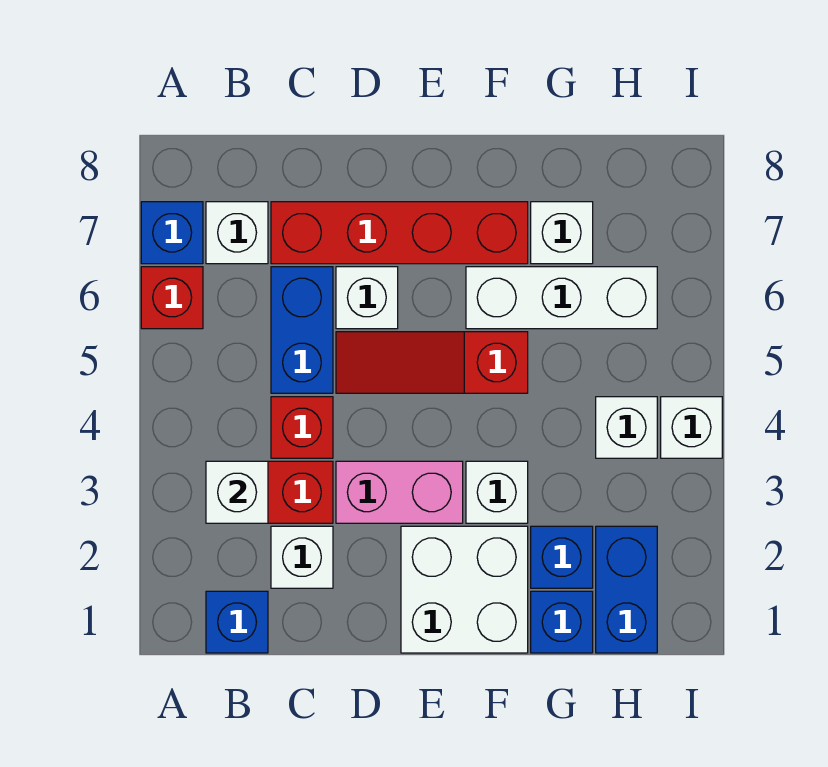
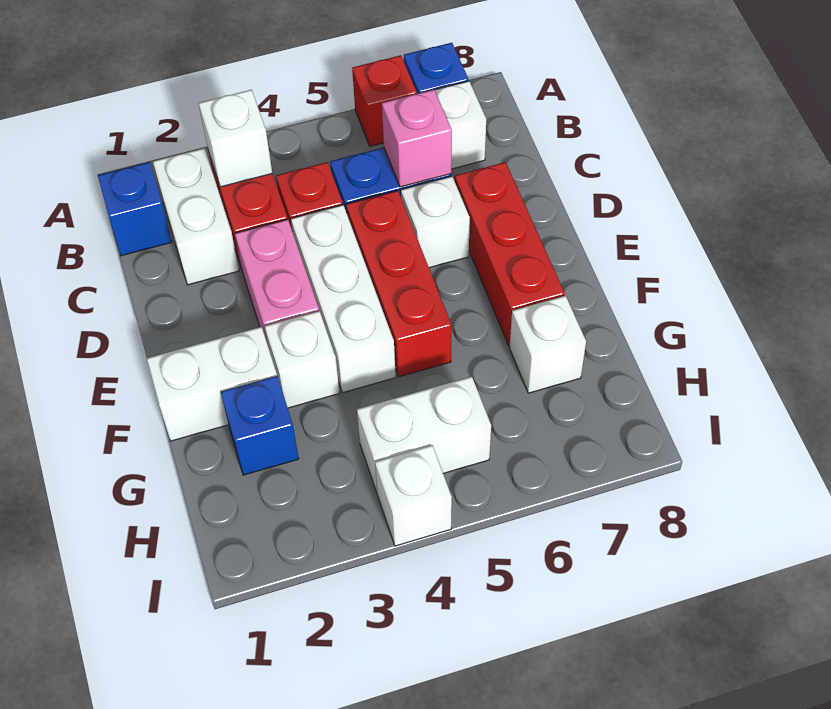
white 1x1 brick [271,526,333,588] -> white 1x2 brick [153,148,239,285]
none -> pink 1x1 brick [382,90,452,187]
red 1x4 brick [271,202,528,264] -> red 1x3 brick [455,162,565,346]
red 1x3 slope [336,332,528,393] -> red 1x3 brick [346,191,452,377]
white 2x2 brick [401,526,528,653] -> white 1x2 brick [147,327,277,441]
white 1x3 brick [466,267,657,329] -> white 1x3 brick moved to [291,205,396,392]
blue 1x1 brick [531,591,593,653] -> none
blue 1x2 brick [596,526,657,653] -> none
white 1x1 brick [596,397,657,458] -> white 1x2 brick [357,377,491,492]

